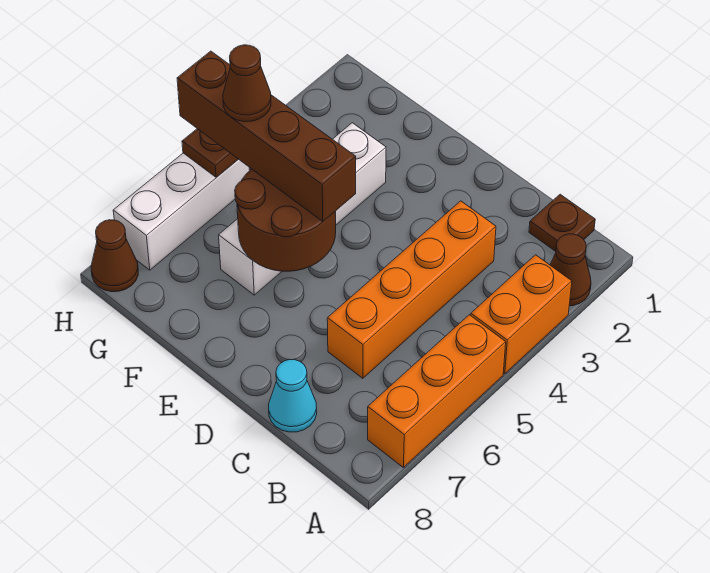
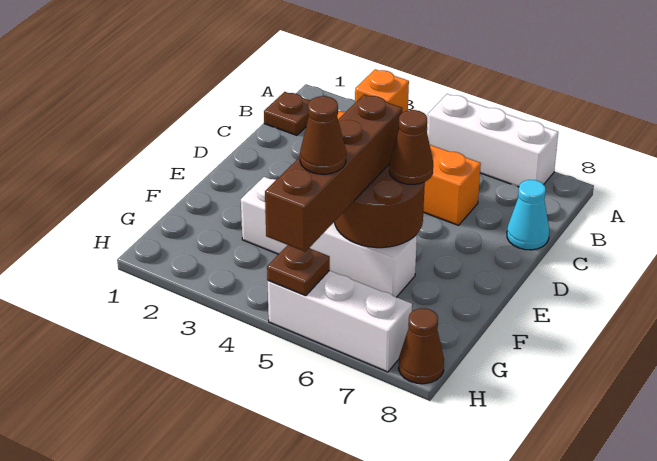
brown 1x1 cone [550,234,591,306] -> brown 1x1 cone moved to [389,110,433,184]
orange 1x2 brick [471,255,572,374] -> orange 1x1 brick [355,69,409,112]
orange 1x3 brick [368,315,506,468] -> white 1x3 brick [427,94,558,187]

